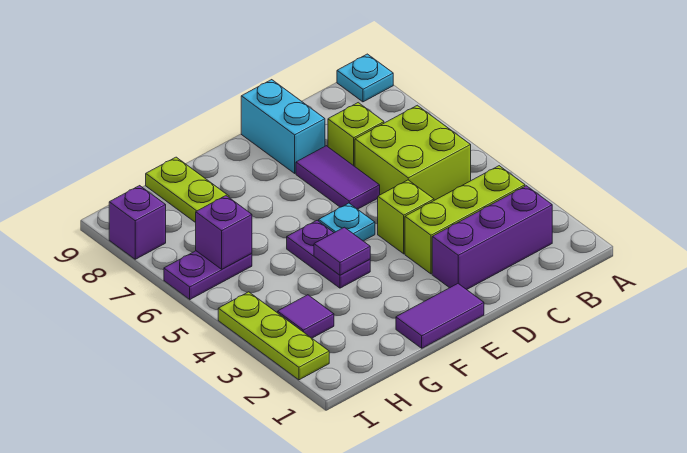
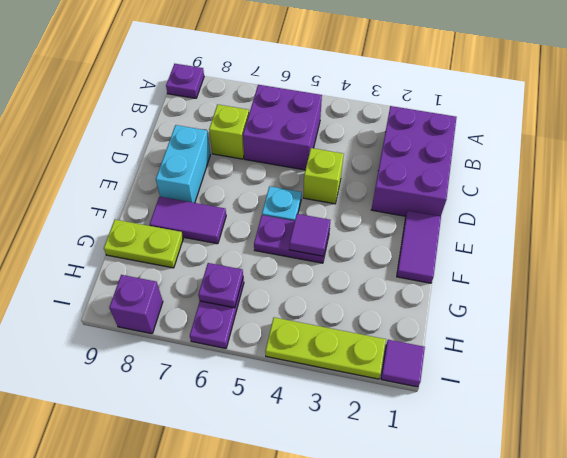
cyan 1x1 plate [337,54,393,102] -> purple 1x1 plate [166,64,204,98]
purple 1x3 brick [432,186,552,290] -> purple 2x3 brick [371,106,457,216]
lime 1x3 brick [405,166,525,274] -> none
lime 2x2 brick [355,105,471,200] -> purple 2x2 brick [243,85,322,170]
purple 1x2 tile [296,146,380,209] -> purple 1x2 tile moved to [150,197,226,244]
cyan 1x2 brick [241,80,325,173] -> cyan 1x2 brick turned to [156,125,210,203]
purple 1x1 tile [278,295,334,338] -> purple 1x1 tile moved to [381,340,425,387]
purple 1x1 brick [196,196,252,269] -> purple 1x1 plate [198,263,243,308]

